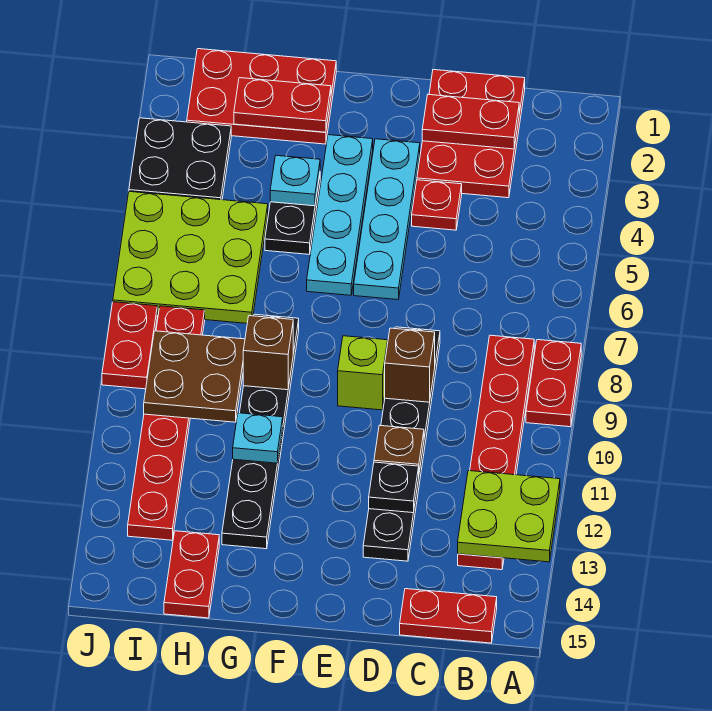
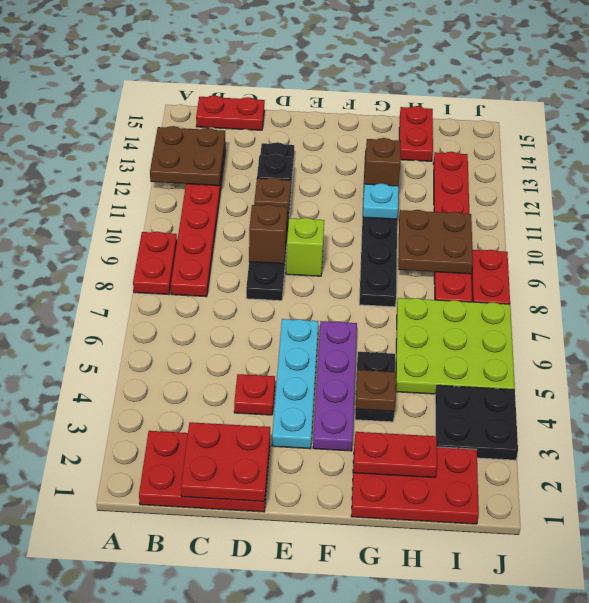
lime 2x2 plate [458,471,560,562] -> brown 2x2 plate [150,126,225,186]
red 2x3 plate [417,70,525,198] -> red 2x3 plate turned to [139,431,270,512]
red 1x2 plate [422,94,519,149] -> red 2x2 plate [181,422,270,501]
cyan 1x4 plate [307,135,373,295] -> purple 1x4 plate [313,321,357,451]
cyan 1x1 plate [270,155,320,206] -> brown 1x1 plate [356,370,396,411]
brown 1x1 brick [243,316,293,390] -> brown 1x1 brick moved to [364,138,401,186]

